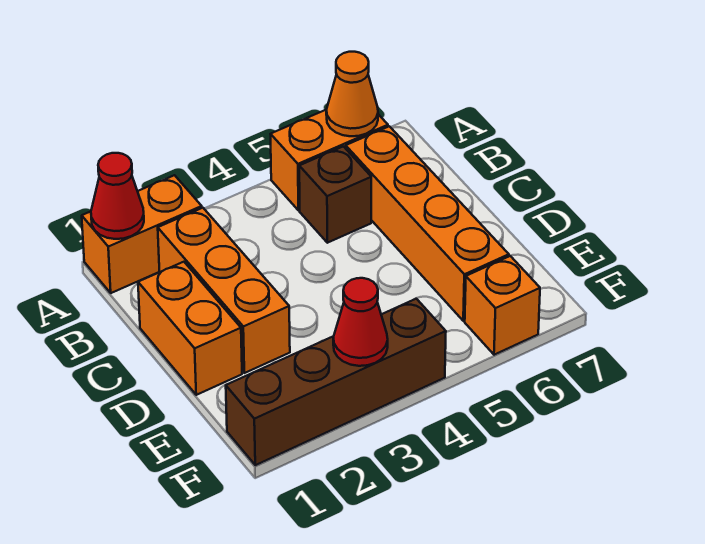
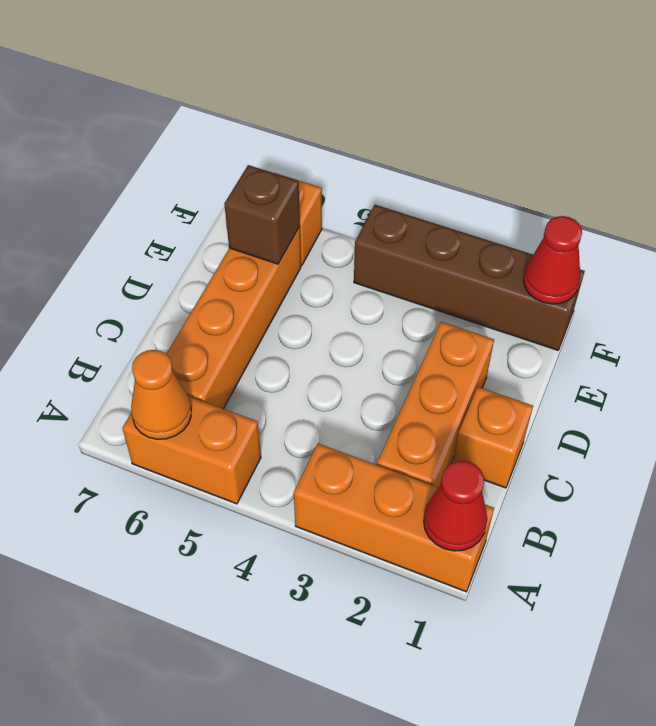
orange 1x2 brick [82,175,202,293] -> orange 1x3 brick [294,444,494,592]
brown 1x1 brick [299,146,371,243] -> brown 1x1 brick moved to [224,165,300,264]
orange 1x2 brick [138,262,242,395] -> orange 1x1 brick [453,387,533,488]
red 1x1 cone [333,278,388,366] -> red 1x1 cone moved to [523,216,582,304]

